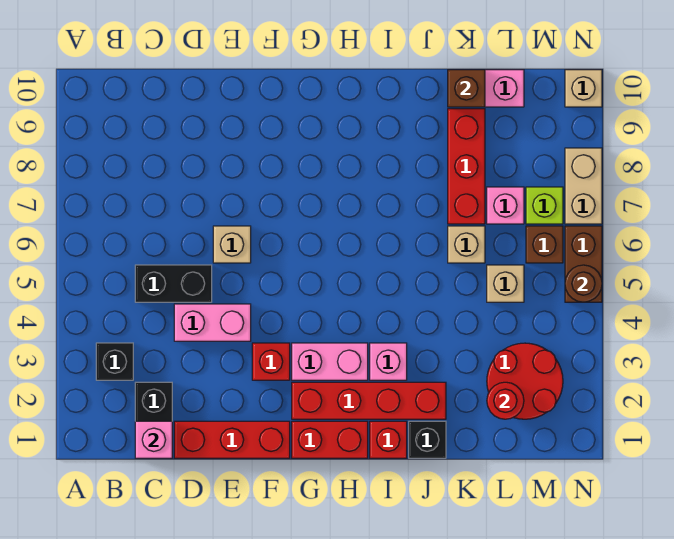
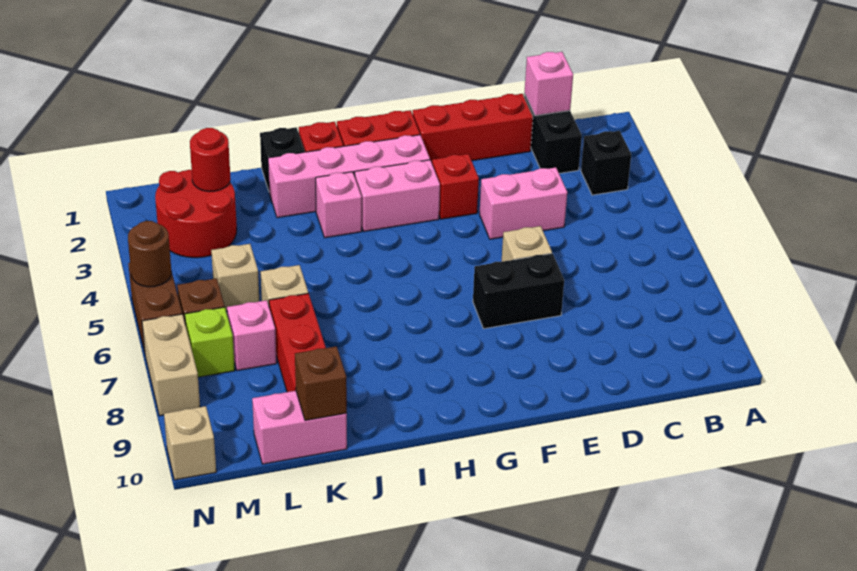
black 1x2 brick [135,265,212,302] -> black 1x2 brick moved to [473,253,564,329]
red 1x4 brick [292,382,446,419] -> pink 1x4 brick [268,135,430,218]

